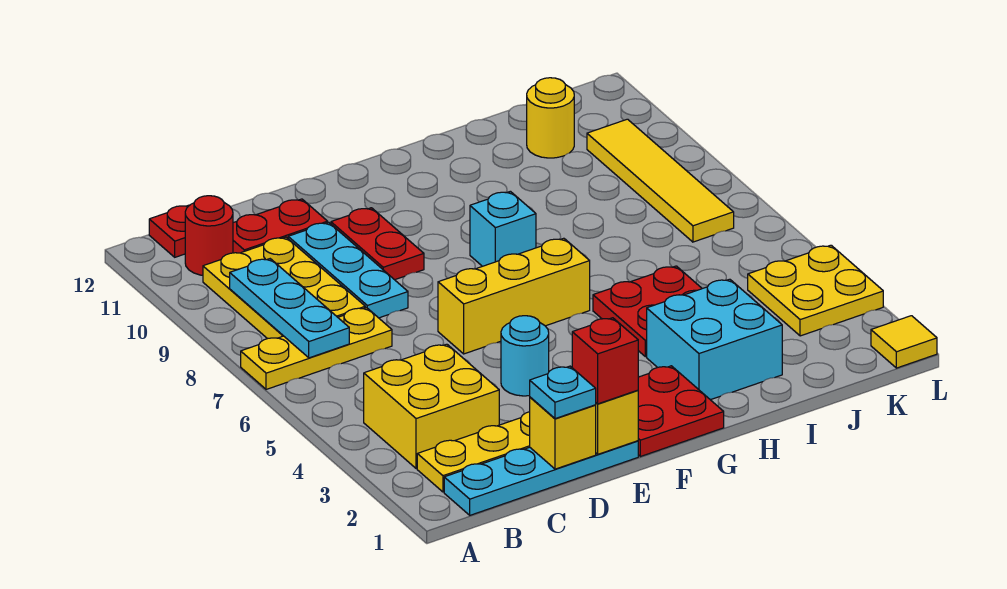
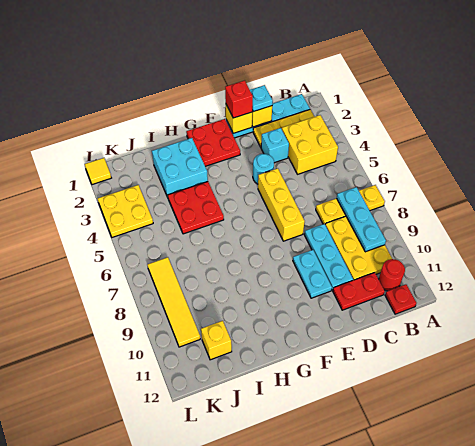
yellow 1x3 brick [438,238,590,354] -> yellow 1x3 brick turned to [258,168,305,241]
red 1x2 plate [331,208,424,280] -> cyan 1x2 plate [293,250,332,298]
cyan 1x1 brick [470,191,536,266] -> cyan 1x1 brick moved to [261,128,289,163]
yellow 1x1 round brick [527,78,574,158] -> yellow 1x1 brick [201,321,232,360]

